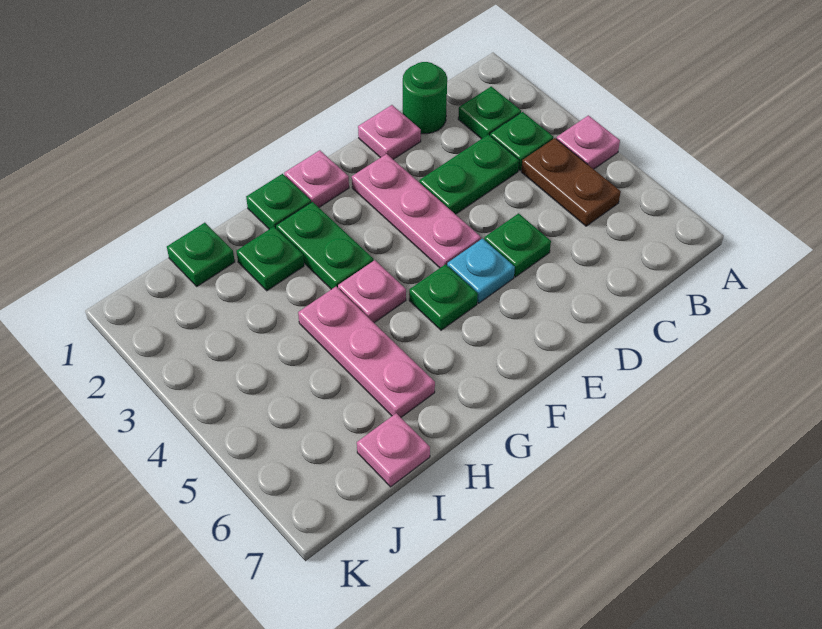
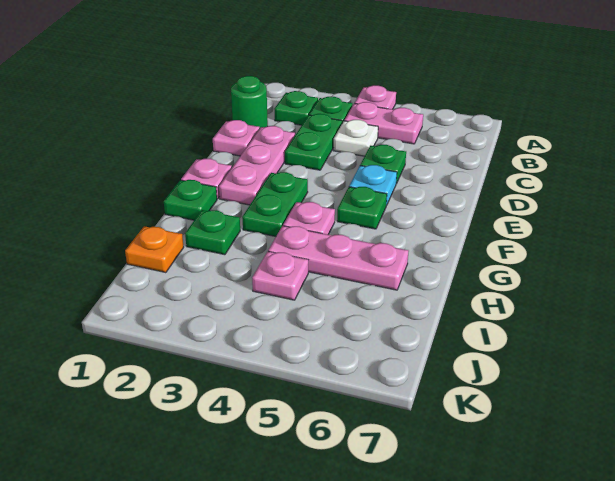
brown 1x2 plate [521,138,621,226] -> pink 1x2 plate [344,102,423,144]
none -> white 1x1 plate [333,120,378,156]
pink 1x3 plate [352,154,481,268] -> pink 1x3 plate turned to [219,126,295,205]
green 1x2 plate [276,202,373,289] -> green 1x2 plate turned to [242,172,308,236]
green 1x1 plate [167,223,235,286] -> orange 1x1 plate [125,226,184,273]
pink 1x1 plate [357,413,430,487] -> pink 1x1 plate moved to [252,251,308,300]

